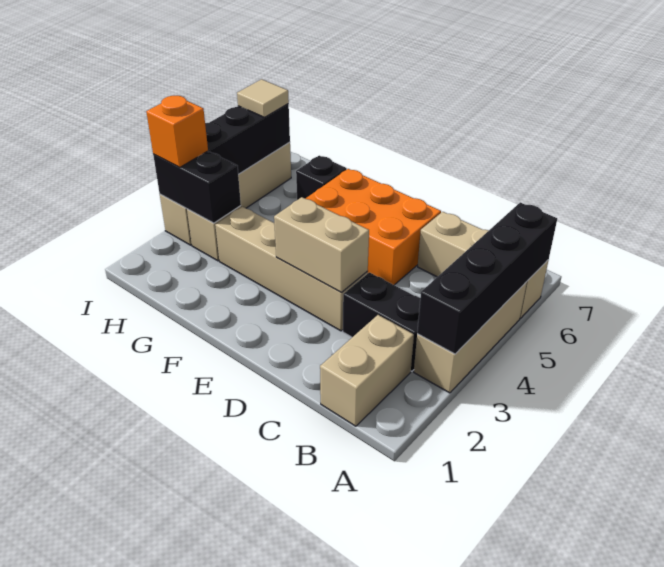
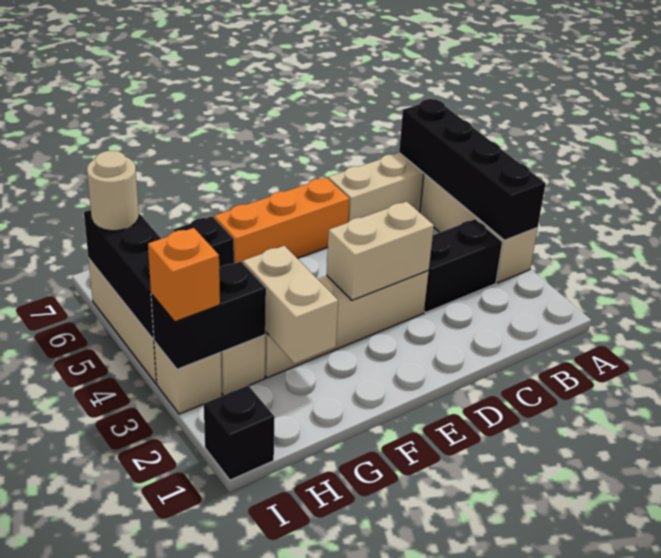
tan 1x2 brick [320,315,414,426] -> tan 1x2 brick moved to [243,246,338,364]
orange 2x3 brick [306,169,441,285] -> orange 1x3 brick [214,178,350,264]
none -> black 1x1 brick [204,385,275,480]
tan 1x1 tile [237,79,289,117] -> tan 1x1 round brick [87,151,139,231]

